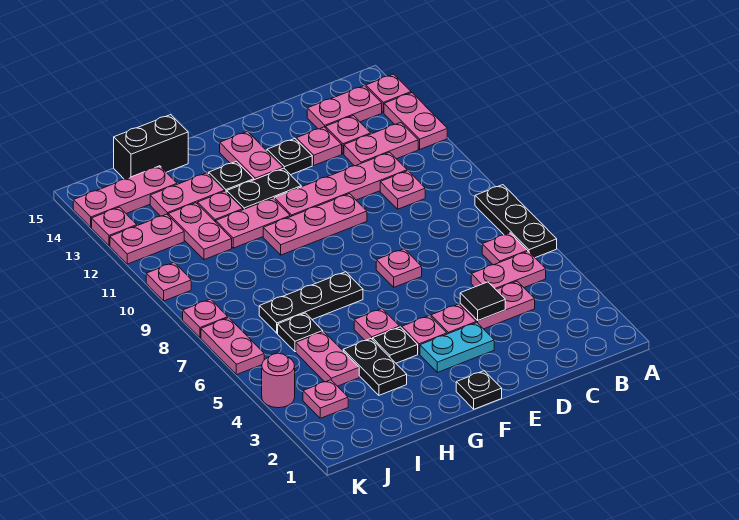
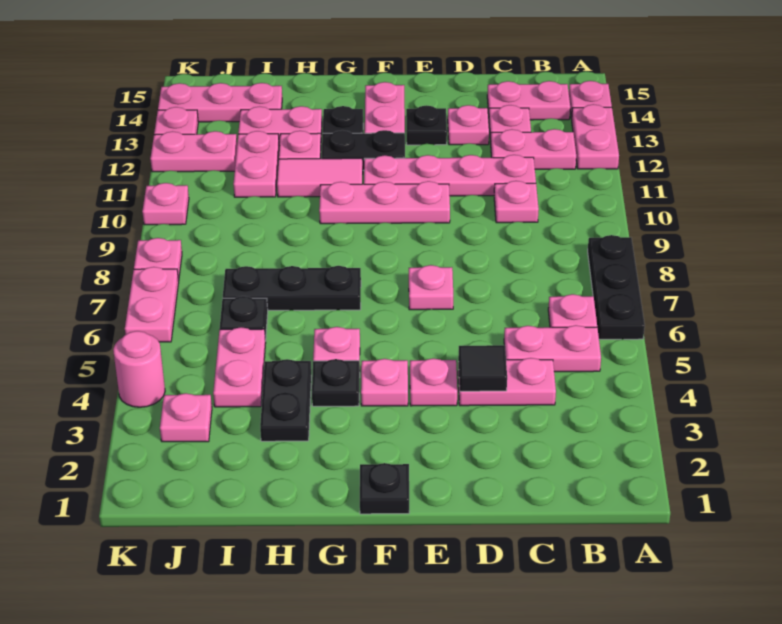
cyan 1x2 plate [420,322,494,372] -> none
pink 1x2 plate [216,198,290,248] -> pink 1x2 tile [277,158,363,197]
black 1x2 brick [114,115,188,179] -> none

